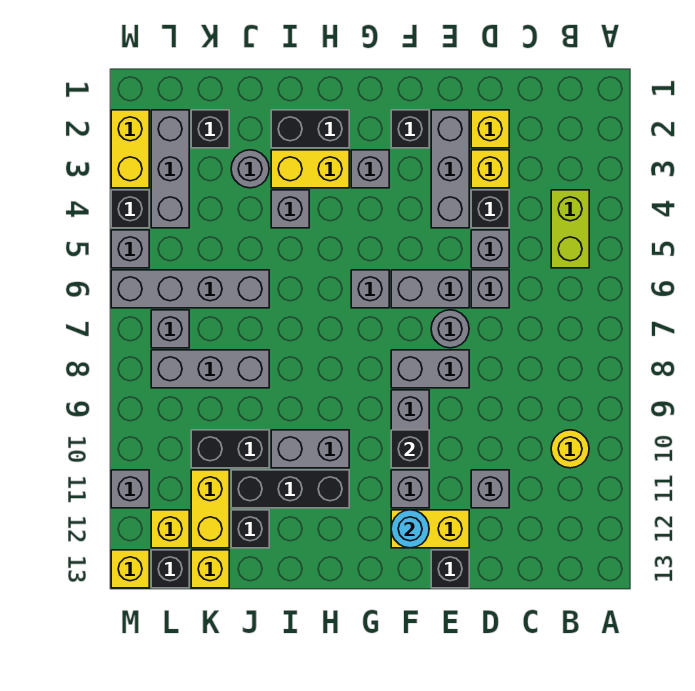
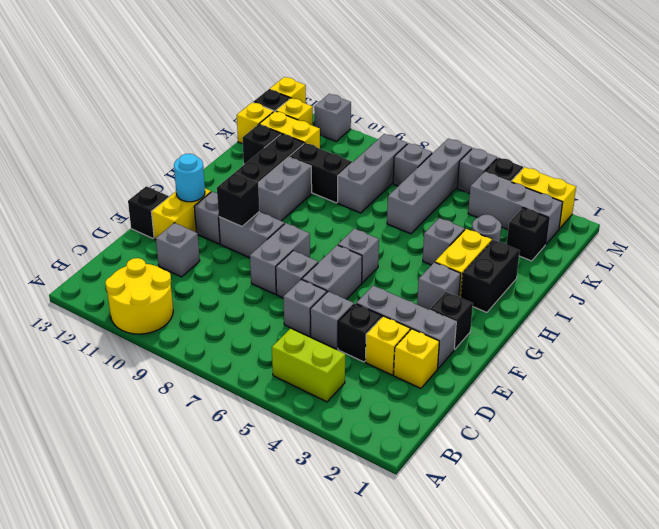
yellow 1x1 round brick [551,430,589,468] -> yellow 2x2 round brick [105,258,173,334]
grey 1x1 round brick [431,310,469,348] -> grey 1x1 brick [276,251,318,298]
black 1x2 brick [191,430,269,468] -> black 1x2 brick turned to [289,143,352,203]

